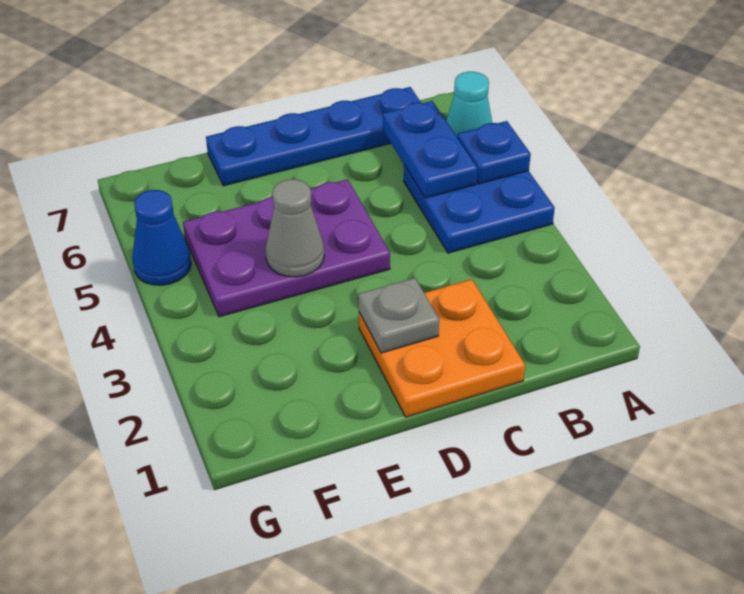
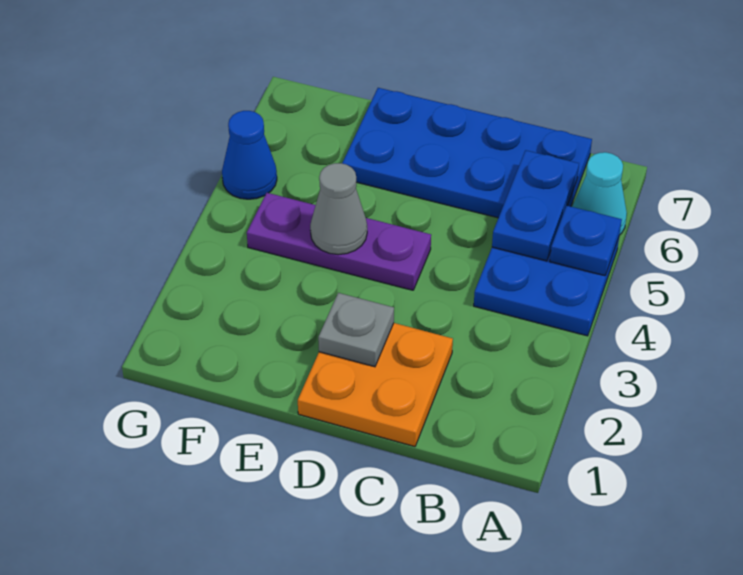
blue 1x4 plate [206,87,421,186] -> blue 2x4 plate [342,88,592,218]
purple 2x3 plate [183,179,390,317] -> purple 1x3 plate [247,193,431,290]

